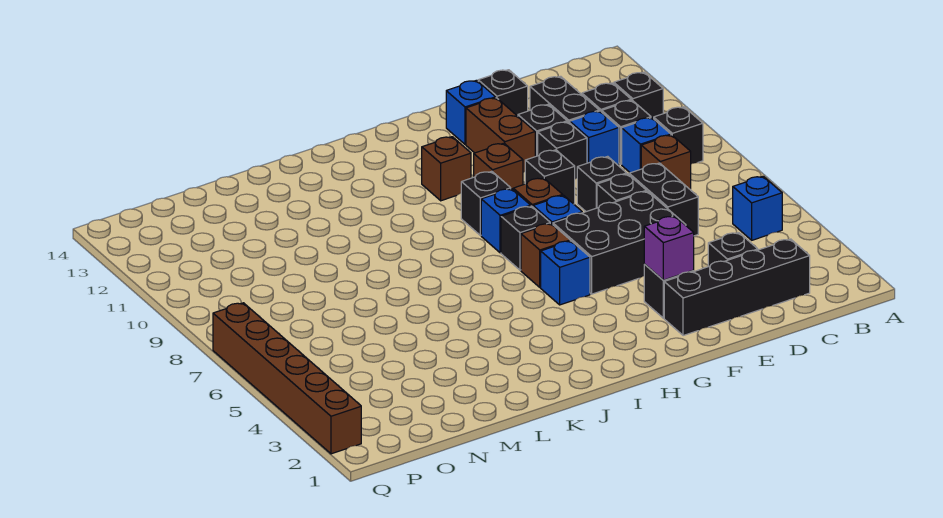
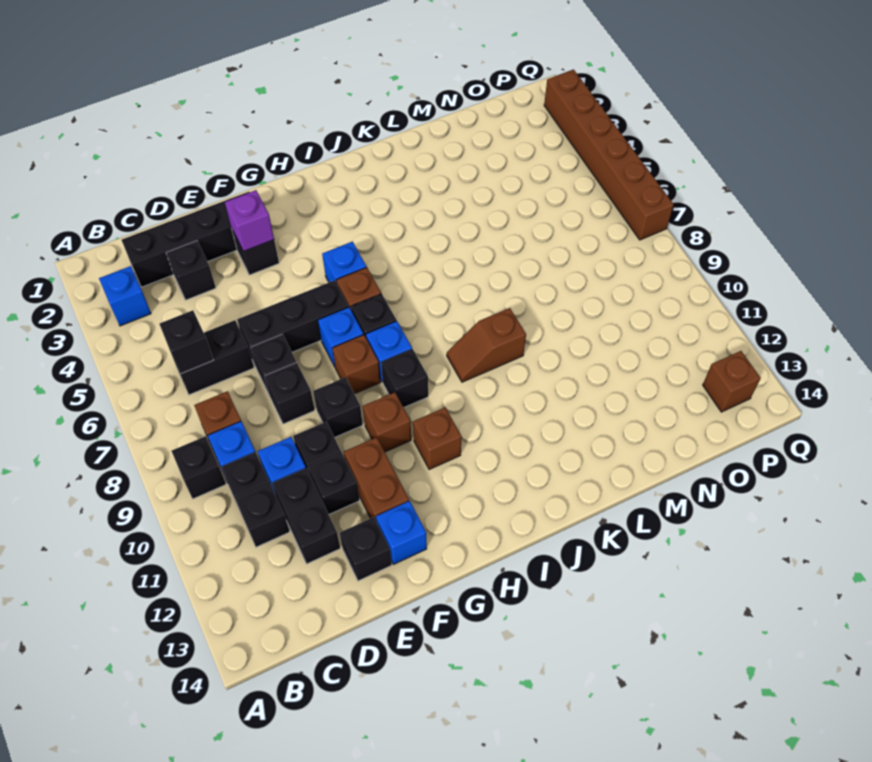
blue 1x1 brick [733,176,782,240] -> blue 1x1 brick moved to [99,266,151,326]
black 1x1 brick [614,72,663,119] -> black 1x1 brick moved to [160,310,213,374]
black 1x2 brick [629,163,698,236] -> black 1x2 brick turned to [172,320,254,395]
black 2x3 brick [553,191,686,294] -> black 1x3 brick [237,280,349,365]
none -> brown 1x2 slope [447,308,526,382]
none -> brown 1x1 brick [703,351,760,412]

